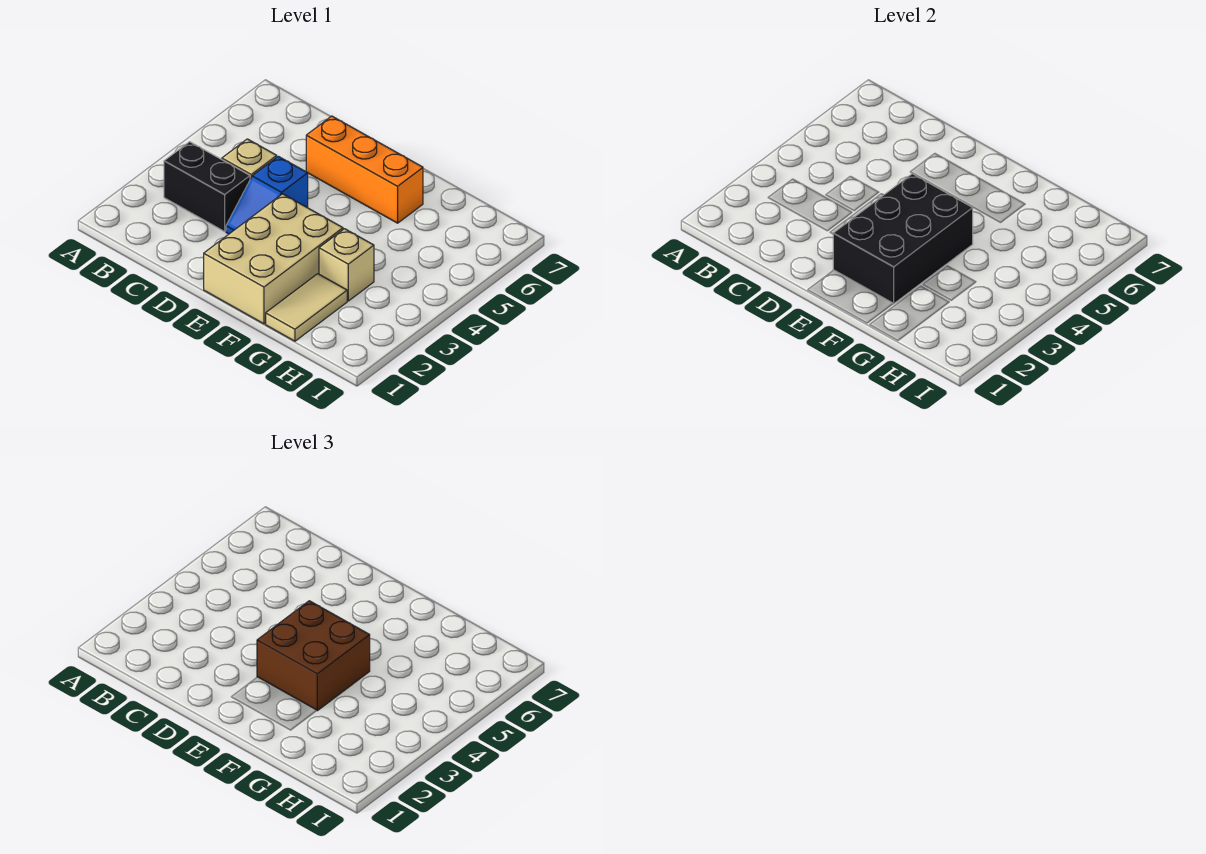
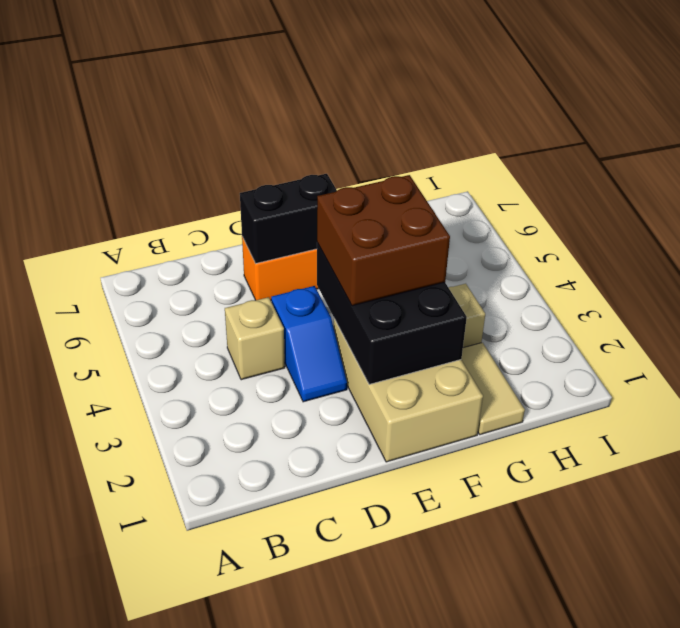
black 1x2 brick [164,142,250,231] -> black 1x2 brick moved to [240,174,337,264]

